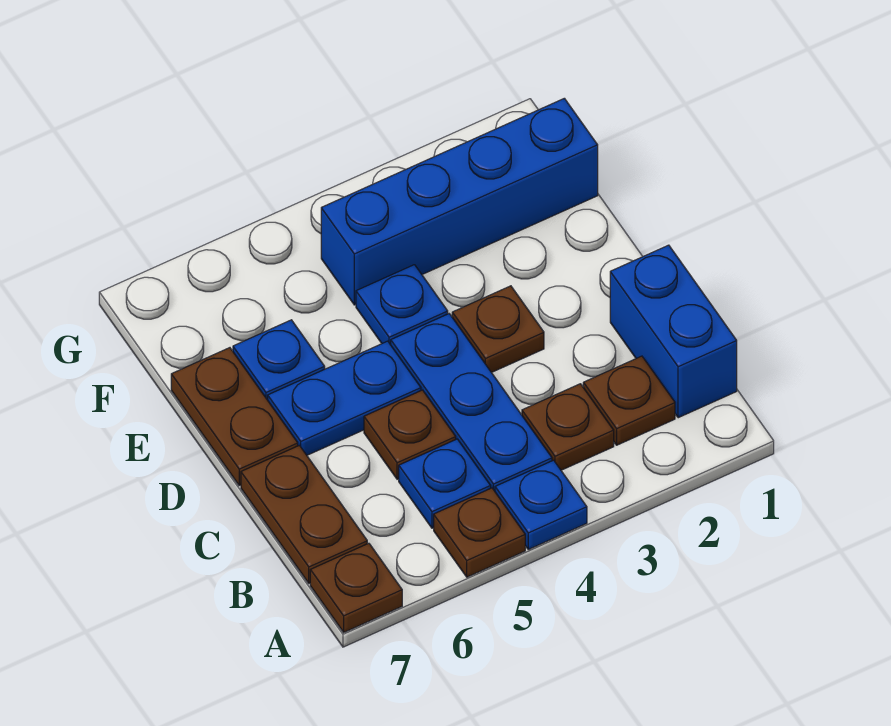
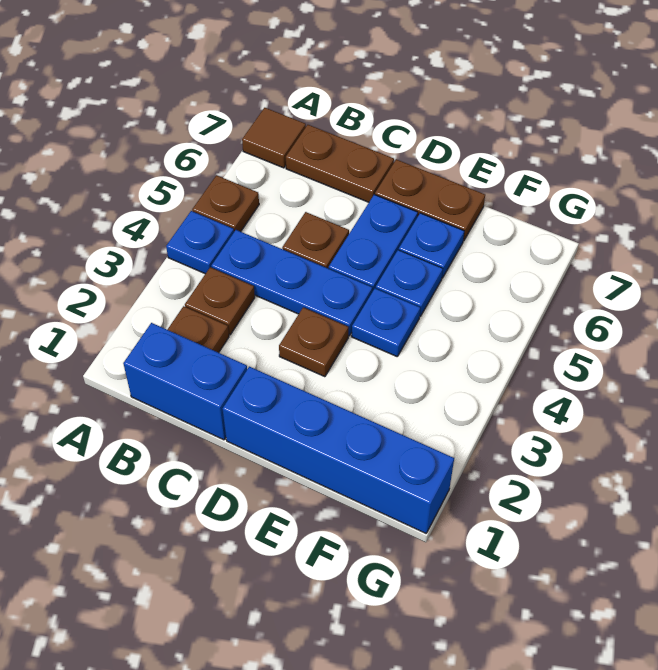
brown 1x1 plate [310,543,402,632] -> brown 1x1 tile [242,108,306,168]
blue 1x1 plate [399,439,491,528] -> blue 1x1 plate moved to [376,250,443,316]
blue 1x4 brick [321,98,598,305] -> blue 1x4 brick turned to [223,367,454,533]

